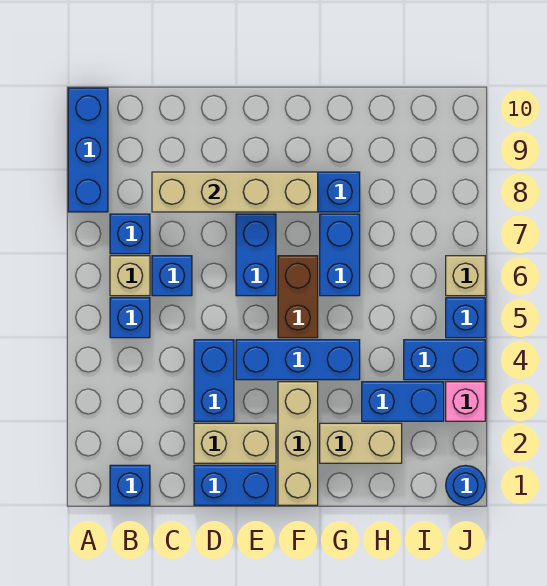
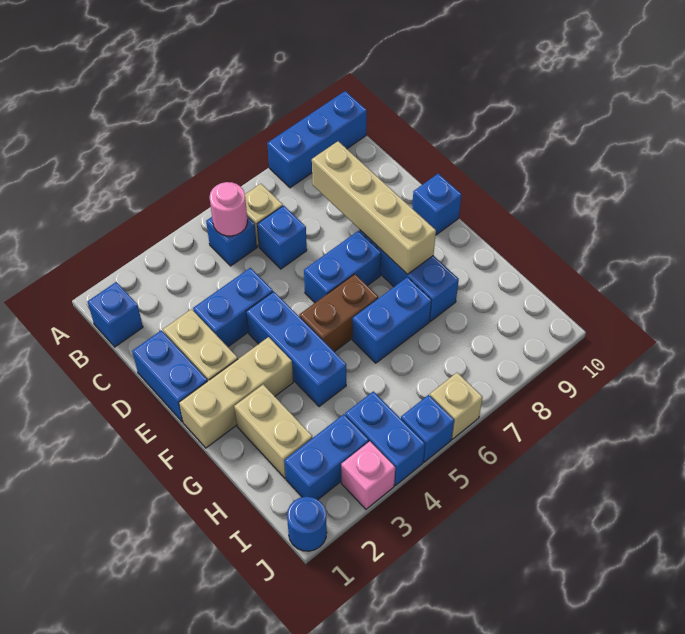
none -> pink 1x1 round brick [210,182,248,236]
blue 1x1 brick [110,214,150,254] -> blue 1x1 brick moved to [412,173,462,235]
blue 1x2 brick [362,382,444,421] -> blue 1x2 brick turned to [284,414,369,500]

